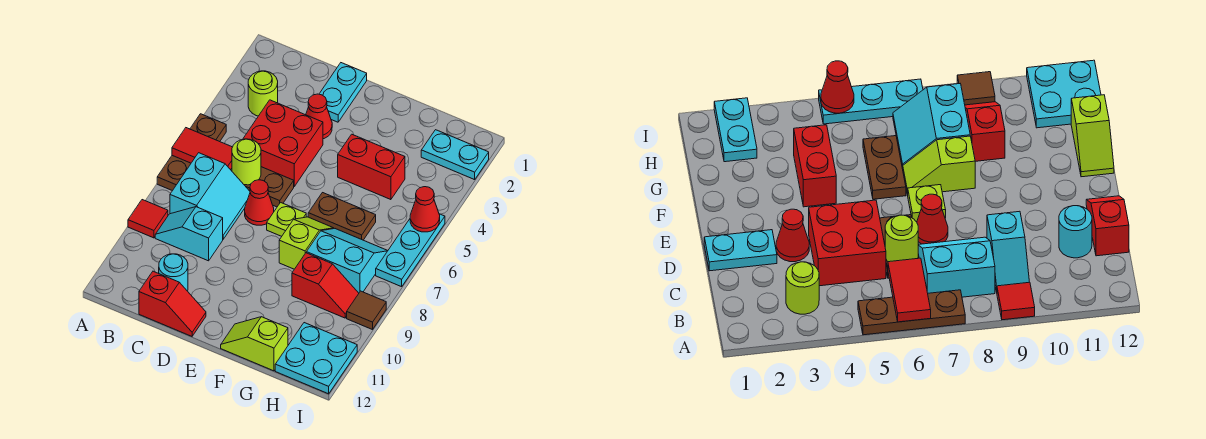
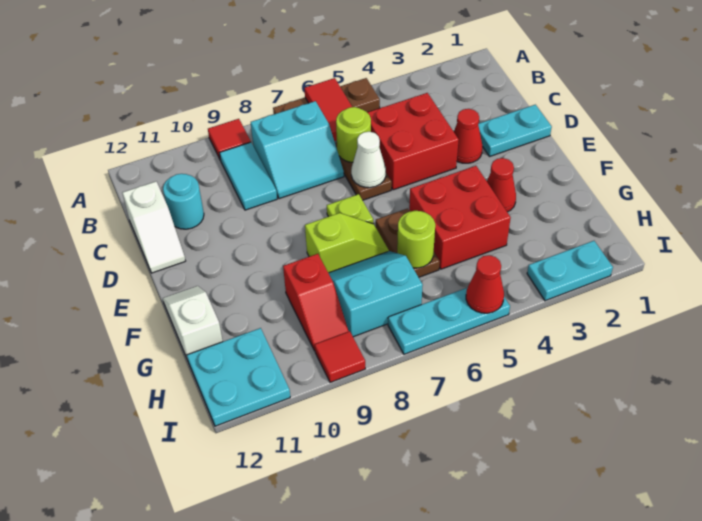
lime 1x1 round brick [248,71,278,116] -> lime 1x1 round brick moved to [397,211,435,268]
cyan 1x2 slope [155,207,223,261] -> cyan 1x2 tile [220,142,277,210]
red 1x2 slope [139,271,206,336] -> white 1x2 slope [123,182,185,273]
none -> white 1x1 cone [351,132,386,188]
red 1x1 cone [245,180,274,225] -> red 1x1 cone moved to [487,158,516,212]
red 1x2 brick [338,134,405,200] -> red 2x2 brick [409,166,511,269]
lime 1x2 slope [221,317,288,371] -> white 1x2 slope [163,286,223,360]
cyan 2x2 slope [307,229,388,293] -> cyan 2x2 slope turned to [329,251,423,337]
cyan 1x2 plate [421,130,489,180] -> cyan 1x2 plate turned to [527,241,613,301]
brown 1x1 tile [347,291,386,330] -> red 1x1 tile [315,331,365,382]

